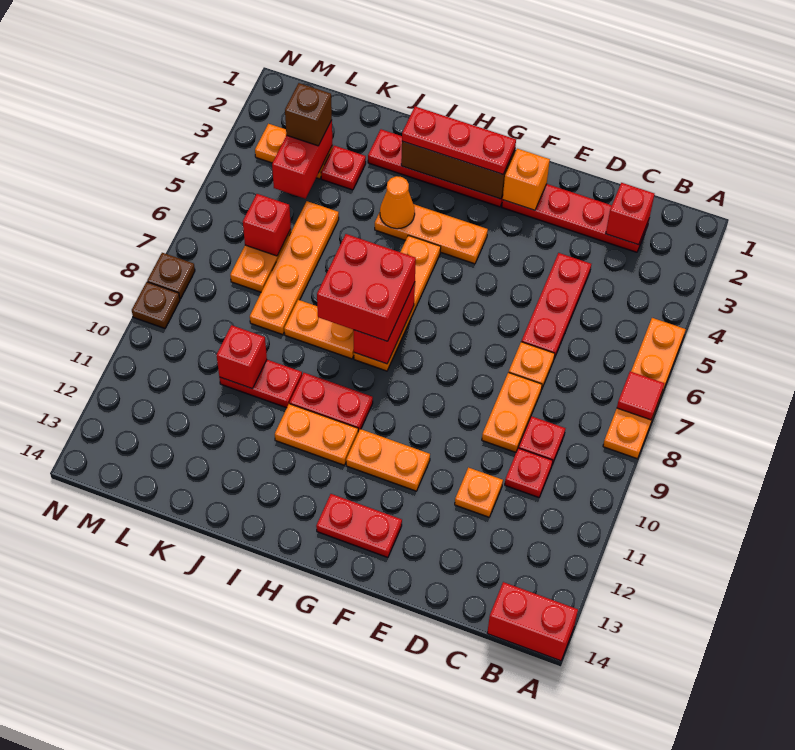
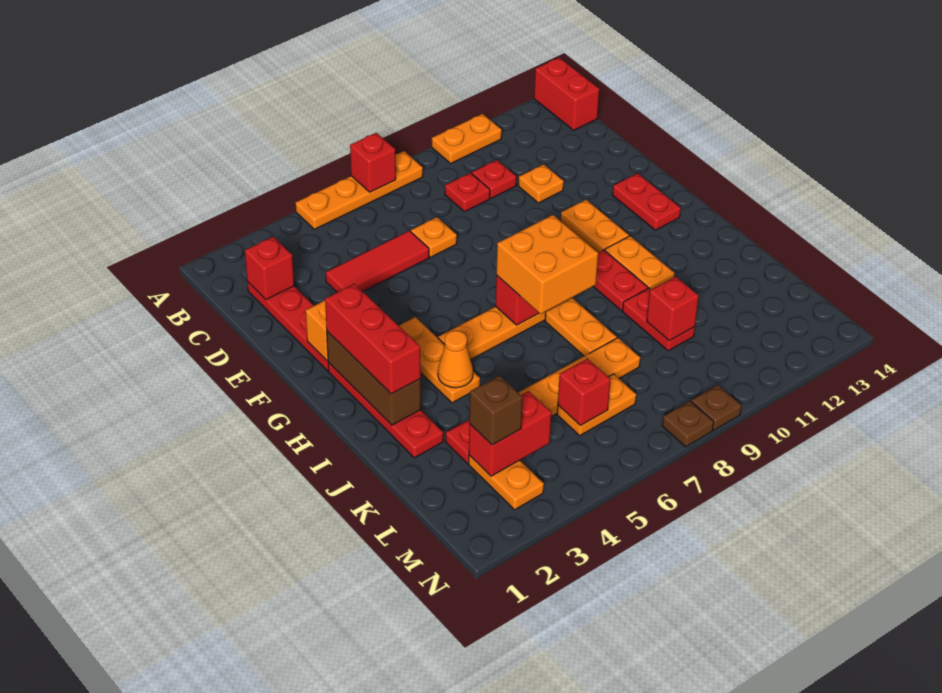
red 1x1 tile [617,371,664,420] -> red 1x1 brick [350,133,396,192]
red 1x3 plate [521,253,591,358] -> red 1x3 tile [326,231,429,292]
orange 1x2 plate [482,372,542,452] -> orange 1x2 plate moved to [432,114,502,163]
red 1x3 plate [402,106,516,174] -> red 1x3 brick [325,284,421,394]
red 2x2 brick [317,234,416,341] -> orange 2x2 brick [496,215,598,314]

